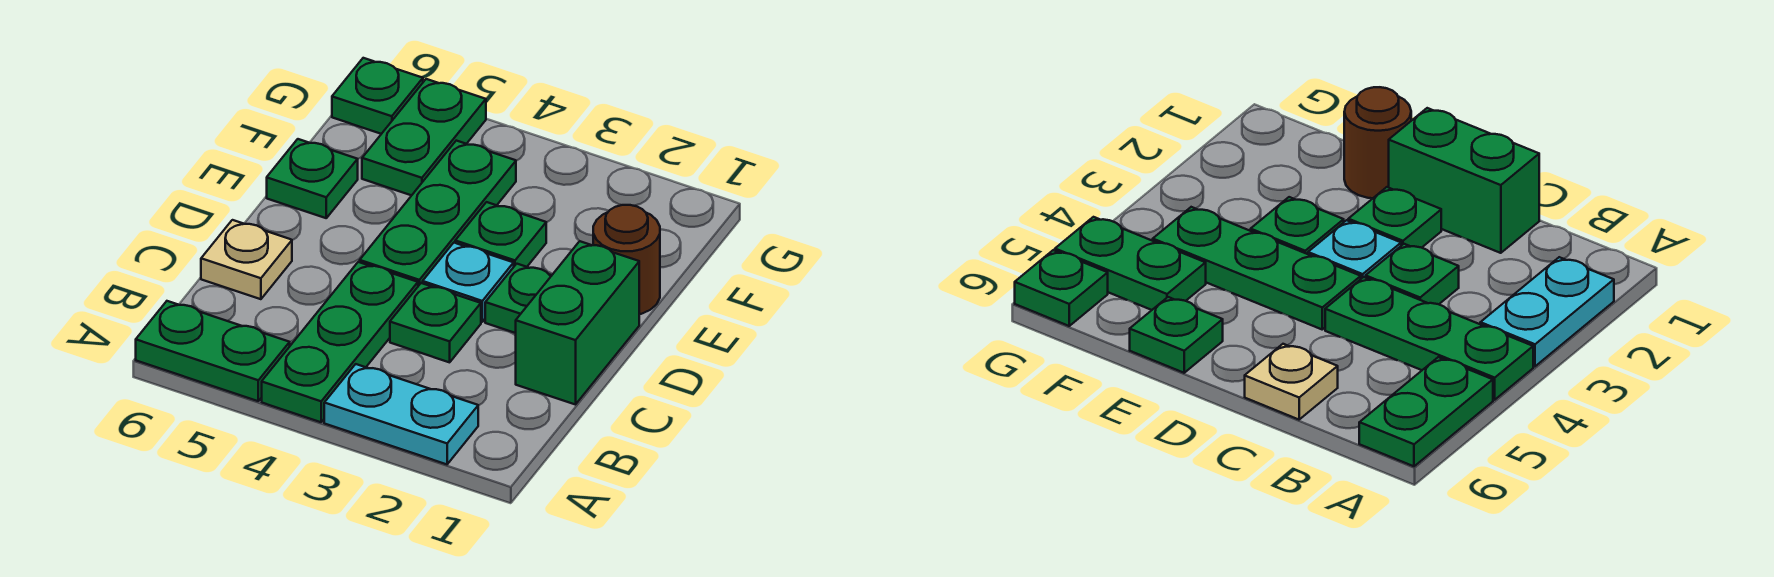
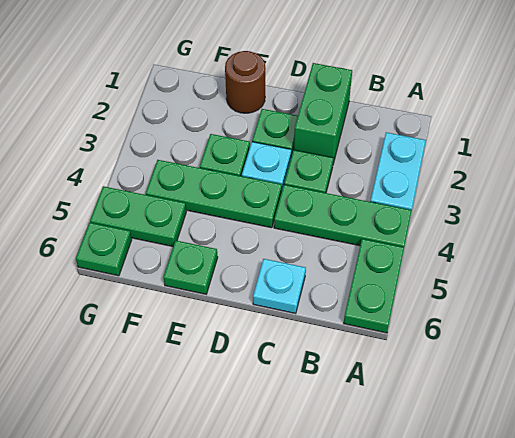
green 1x2 brick [516,241,639,405] -> green 1x2 brick turned to [294,63,352,164]
tan 1x1 plate [201,220,292,299] -> cyan 1x1 plate [253,259,306,313]

